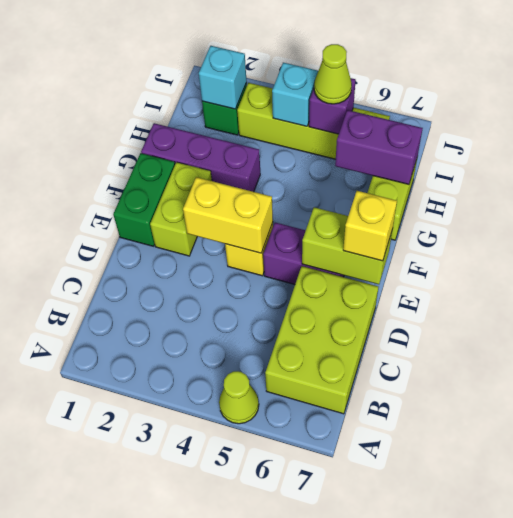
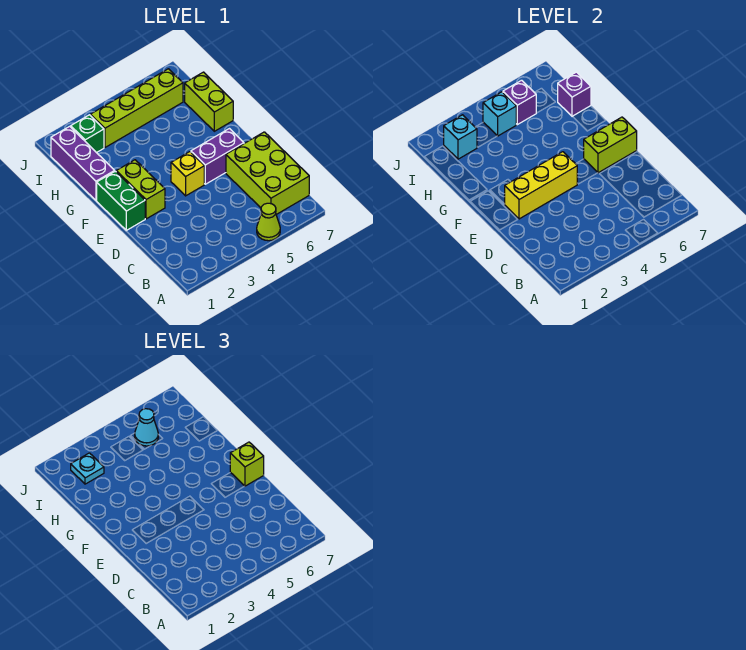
yellow 1x2 brick [183,177,273,253] -> yellow 1x3 brick [505,152,577,219]
yellow 1x1 brick [343,191,397,261] -> lime 1x1 brick [230,442,264,486]
purple 1x3 brick [141,123,260,192] -> purple 1x3 brick turned to [51,126,115,200]
purple 1x2 brick [335,110,423,184] -> purple 1x1 brick [558,72,591,116]
none -> cyan 1x1 plate [71,453,104,484]
lime 1x1 cone [314,44,352,104] -> cyan 1x1 cone [135,409,158,446]

